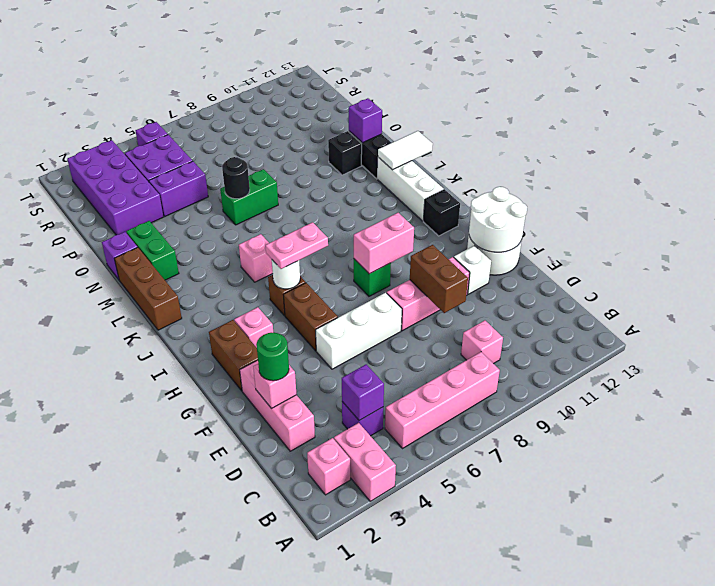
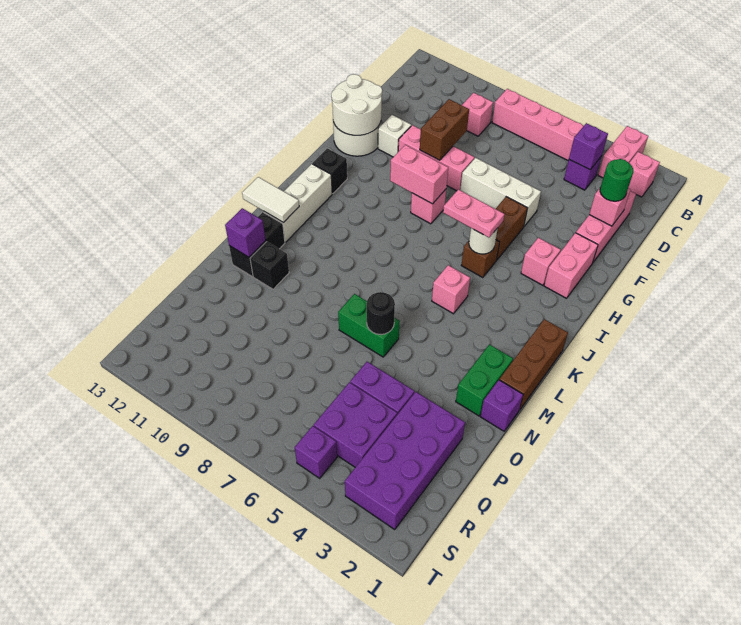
brown 1x2 brick [209,320,258,391] -> pink 1x2 brick [544,233,598,298]
green 1x1 brick [354,259,391,296] -> pink 1x1 brick [411,189,446,224]

